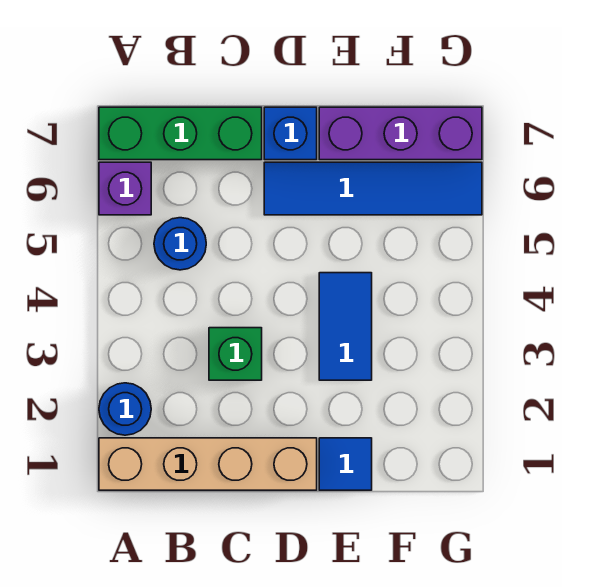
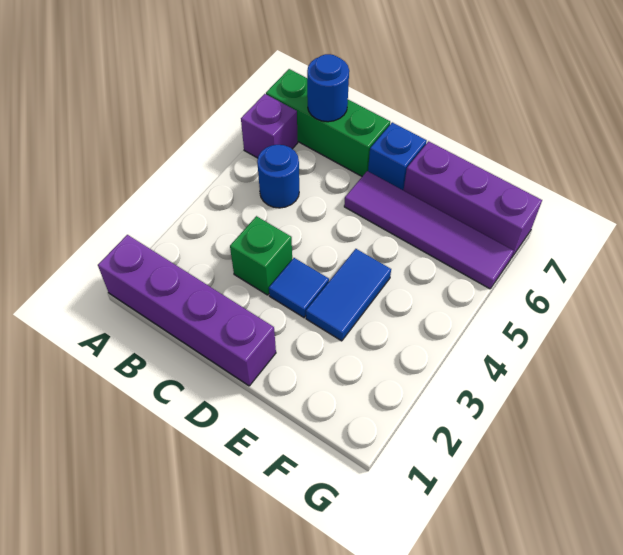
tan 1x4 brick [99,438,317,490] -> purple 1x4 brick [98,235,276,386]
blue 1x1 round brick [99,383,151,435] -> blue 1x1 round brick moved to [307,54,349,122]
blue 1x4 tile [264,162,482,215] -> purple 1x4 tile [344,171,513,289]
blue 1x1 tile [319,438,372,490] -> blue 1x1 tile moved to [269,258,329,317]

